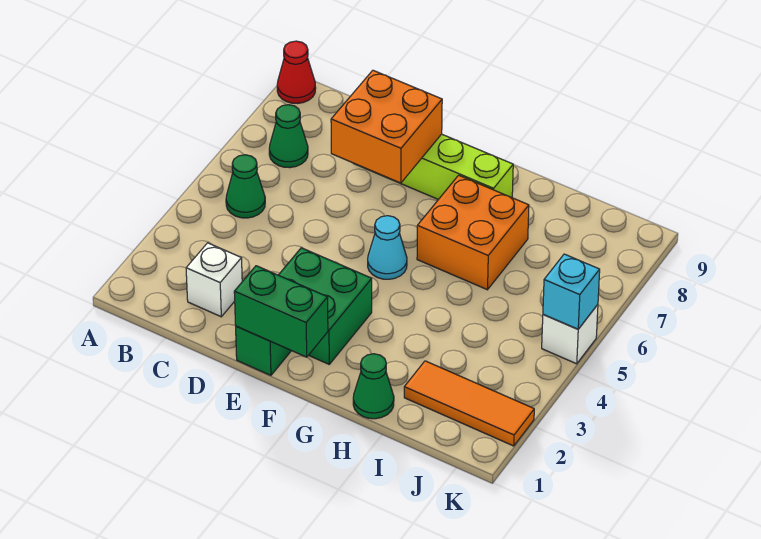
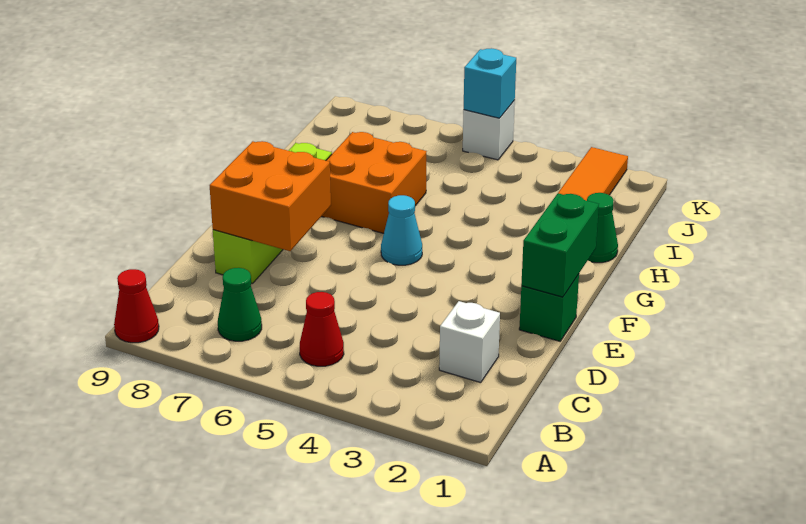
green 1x1 cone [226,155,265,218] -> red 1x1 cone [300,292,344,366]
green 2x2 brick [279,248,372,364] -> none

